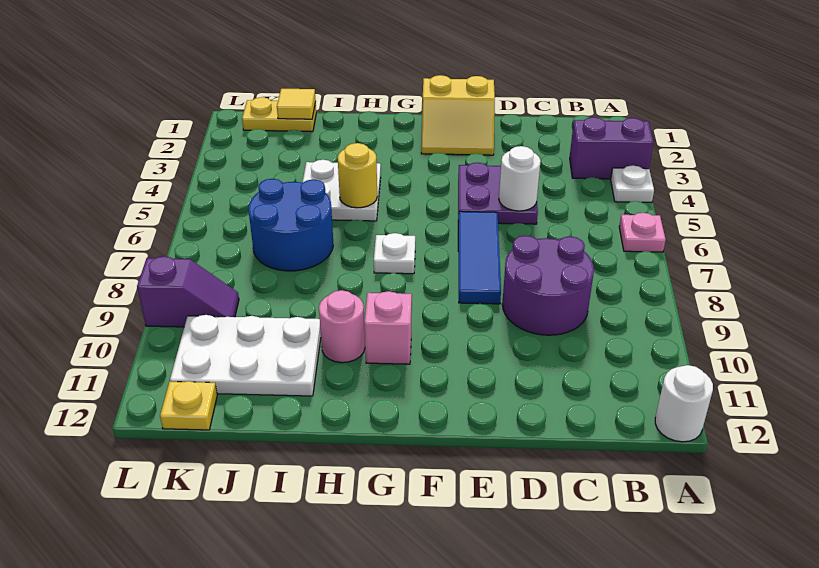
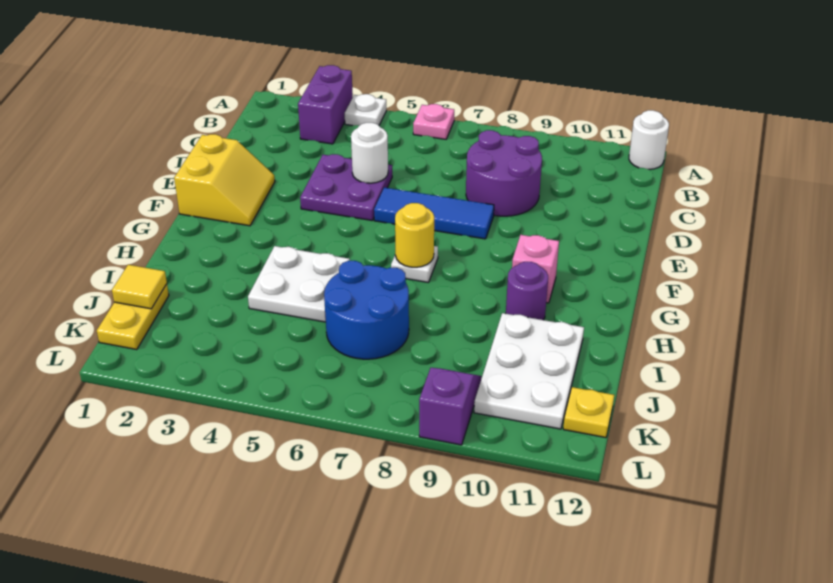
yellow 1x1 round brick [338,143,377,208] -> yellow 1x1 round brick moved to [395,203,434,267]
pink 1x1 round brick [319,290,365,363] -> purple 1x1 round brick [506,262,548,320]

